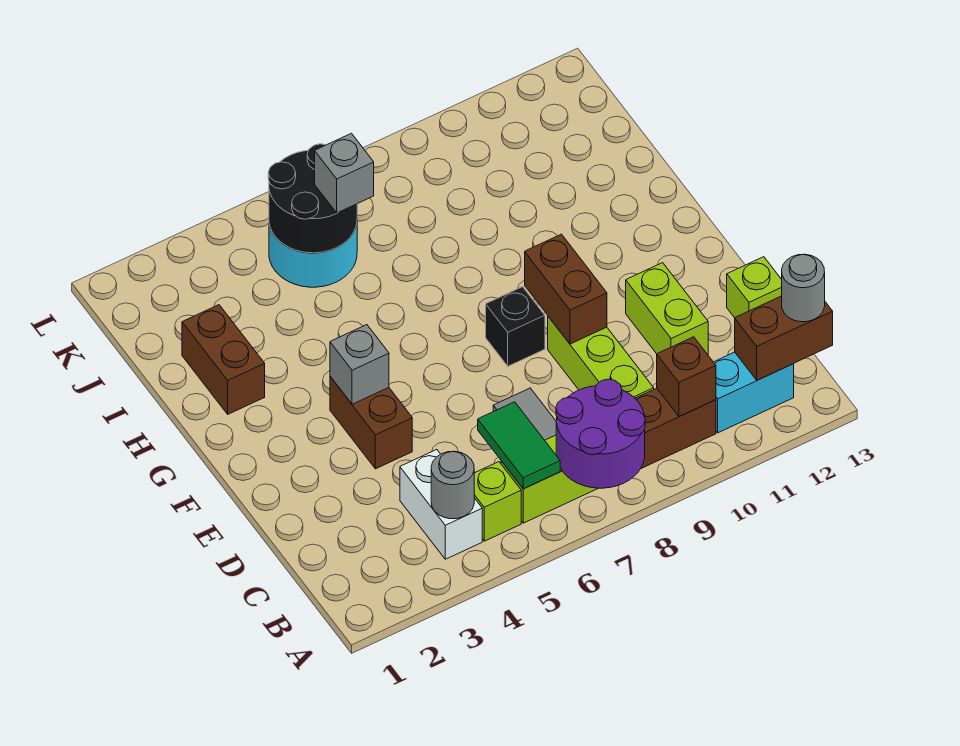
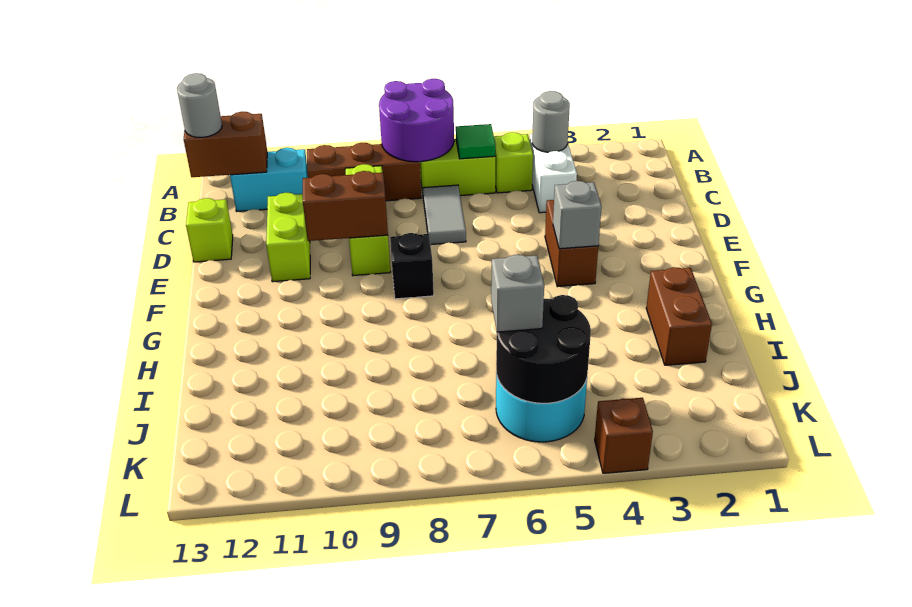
green 1x2 tile [478,402,560,489] -> green 1x1 tile [456,124,496,159]
brown 1x1 brick [657,337,716,417] -> brown 1x1 brick moved to [595,398,653,473]
brown 1x2 brick [525,234,607,344] -> brown 1x2 brick turned to [303,171,388,241]

